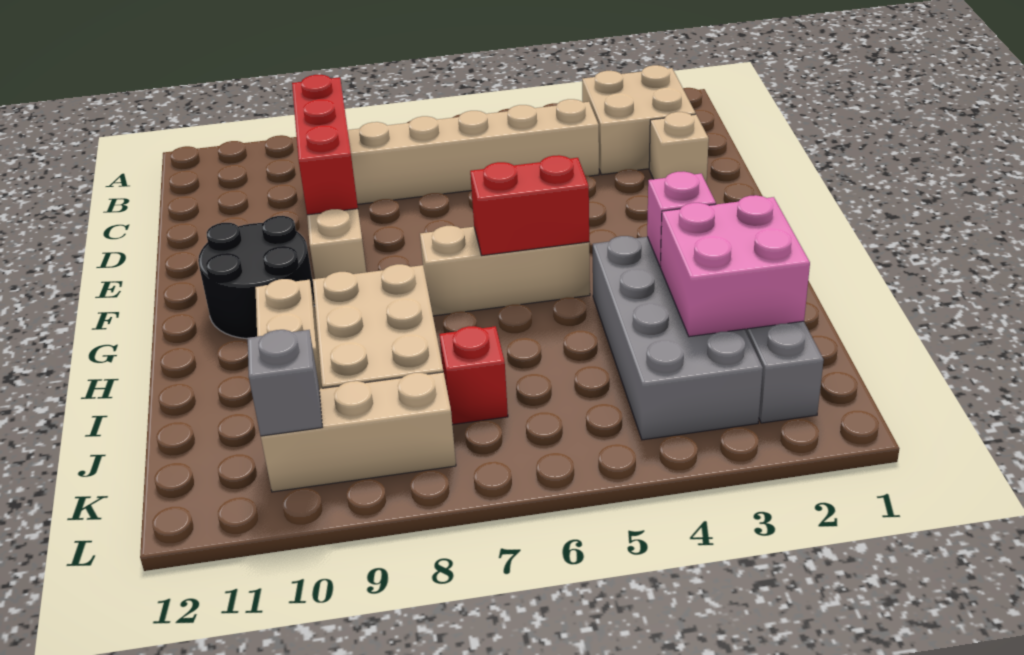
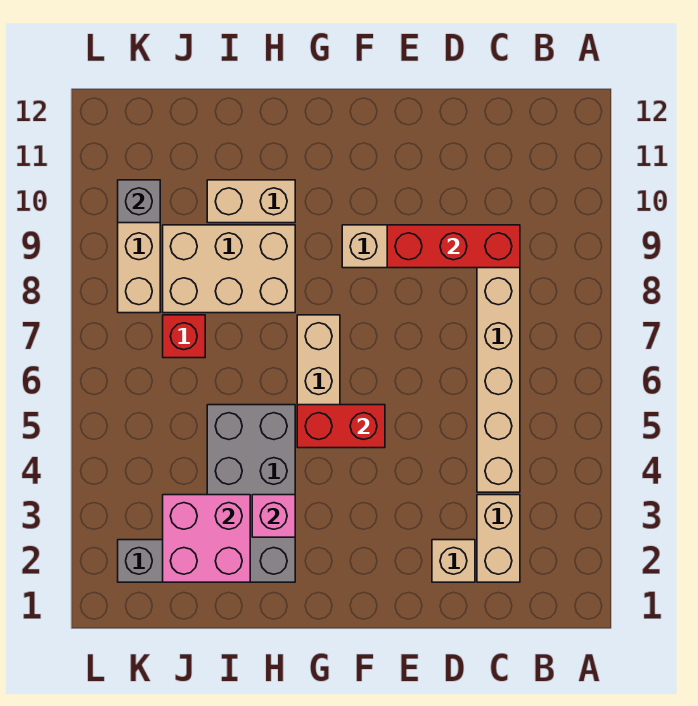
tan 2x2 brick [582,65,696,175] -> tan 1x2 brick [477,495,520,582]
black 2x2 round brick [198,216,315,339] -> none
red 1x2 brick [470,155,589,255] -> red 1x2 brick turned to [297,405,385,448]
grey 2x4 brick [593,236,763,440] -> grey 2x4 brick turned to [207,405,295,582]

